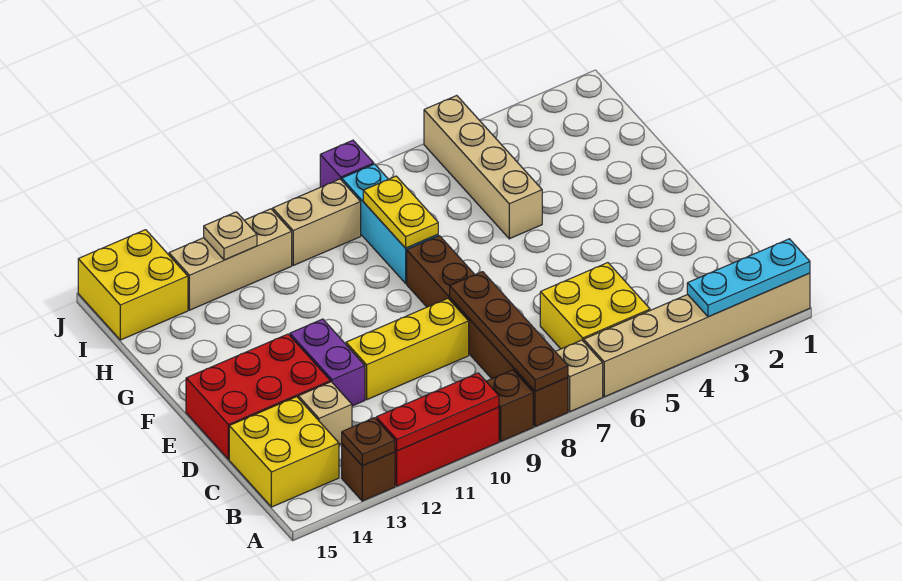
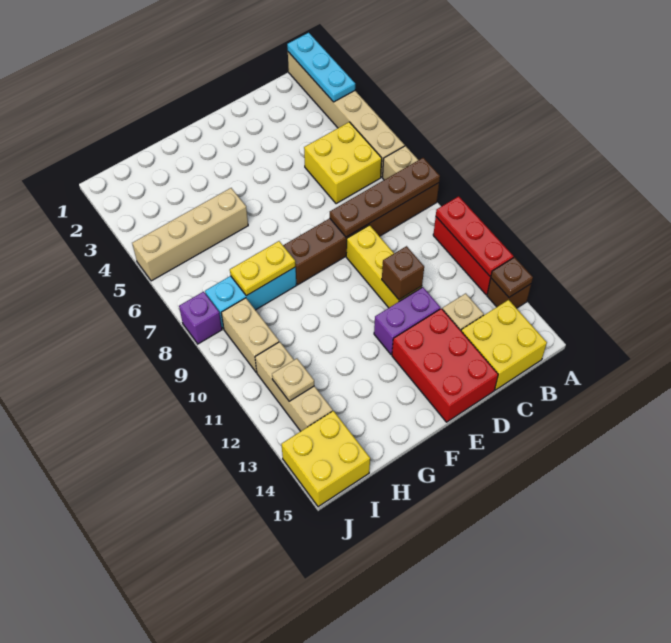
brown 1x1 brick [486,370,533,441] -> brown 1x1 brick moved to [382,246,424,300]

